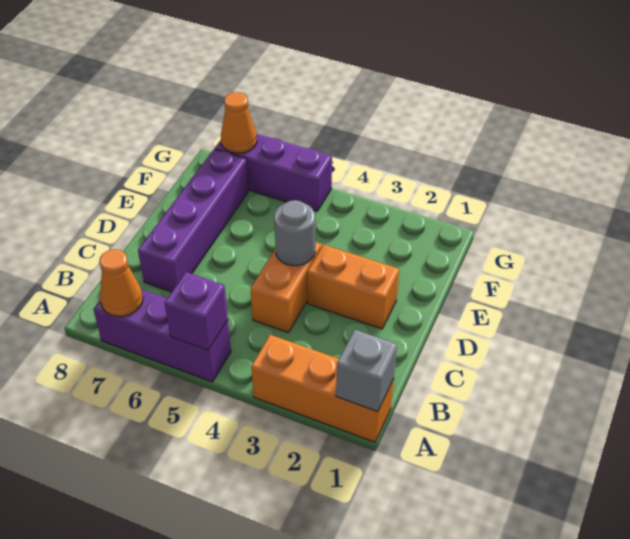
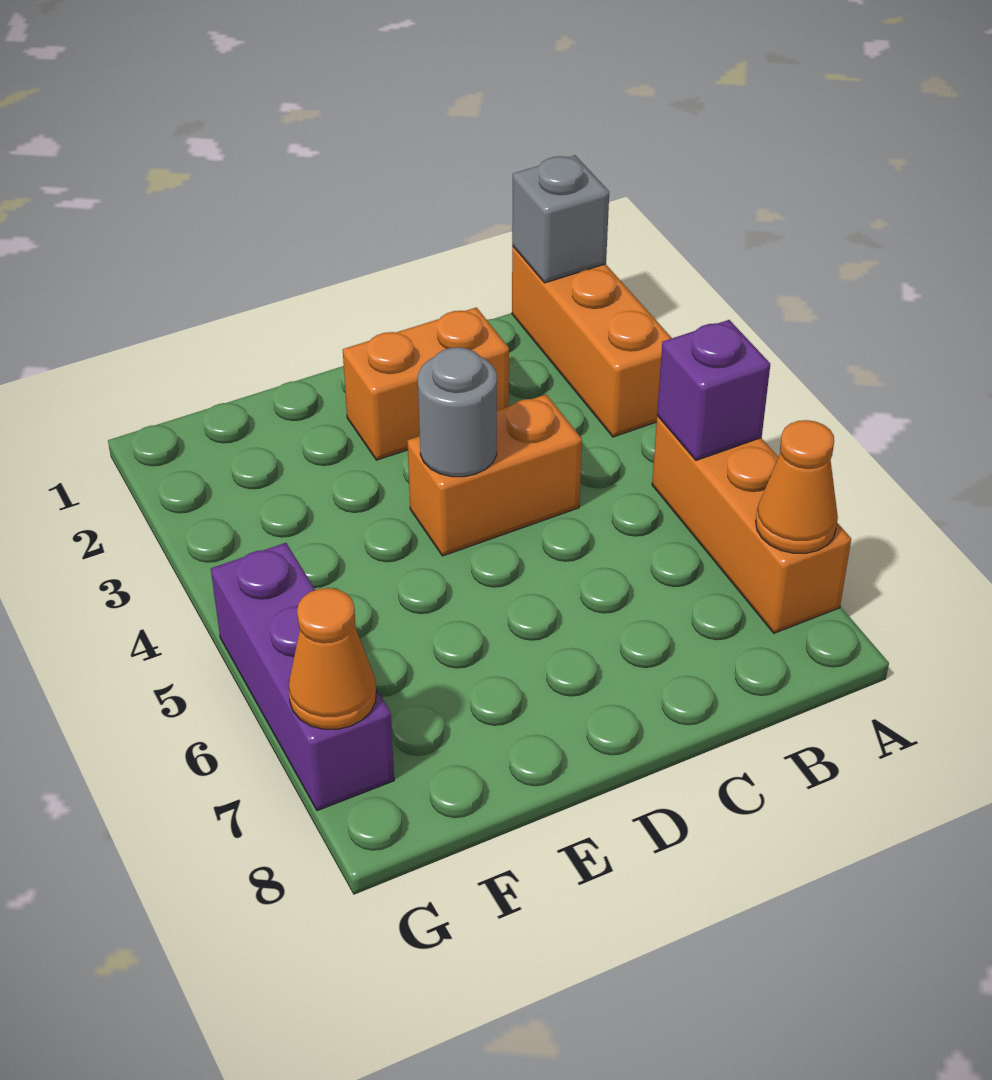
purple 1x3 brick [93,289,231,382] -> orange 1x3 brick [652,416,851,633]
purple 1x4 brick [138,149,249,292] -> none
orange 1x2 brick [307,245,399,329] -> orange 1x2 brick turned to [343,307,509,460]

